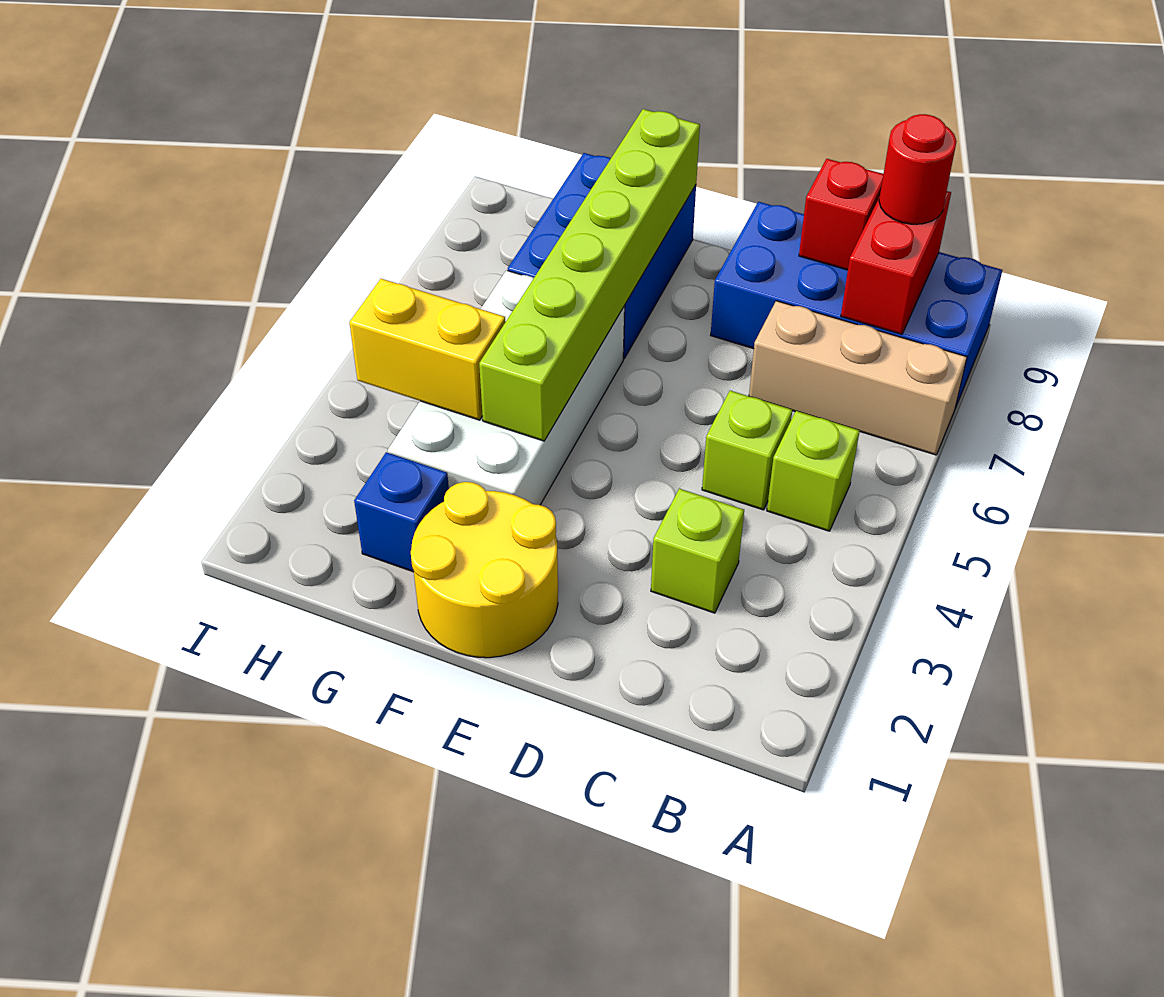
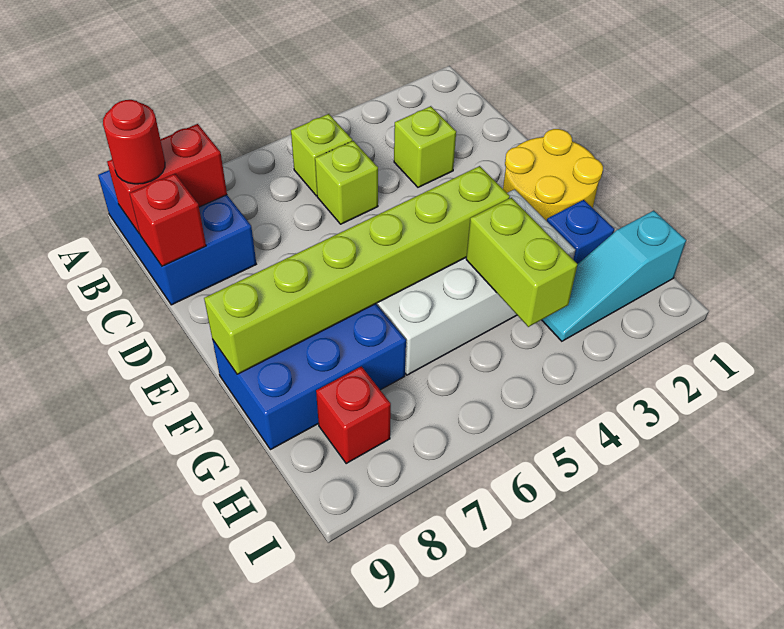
tan 1x3 brick [749,301,967,455] -> none
blue 2x4 brick [711,202,1002,408] -> blue 2x3 brick [98,170,256,305]
yellow 1x2 brick [349,279,506,420] -> lime 1x2 brick [466,198,578,327]
none -> cyan 1x3 slope [542,211,686,341]
none -> red 1x1 brick [316,366,391,464]

